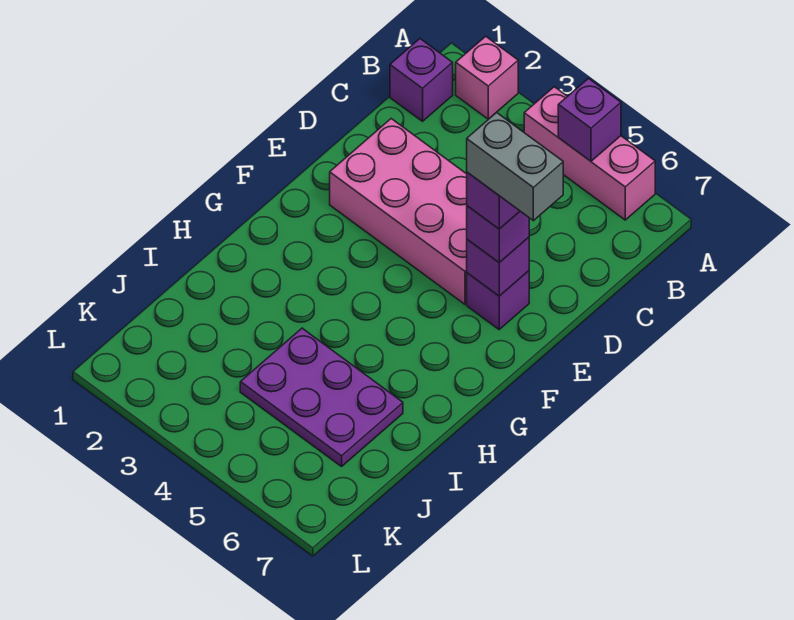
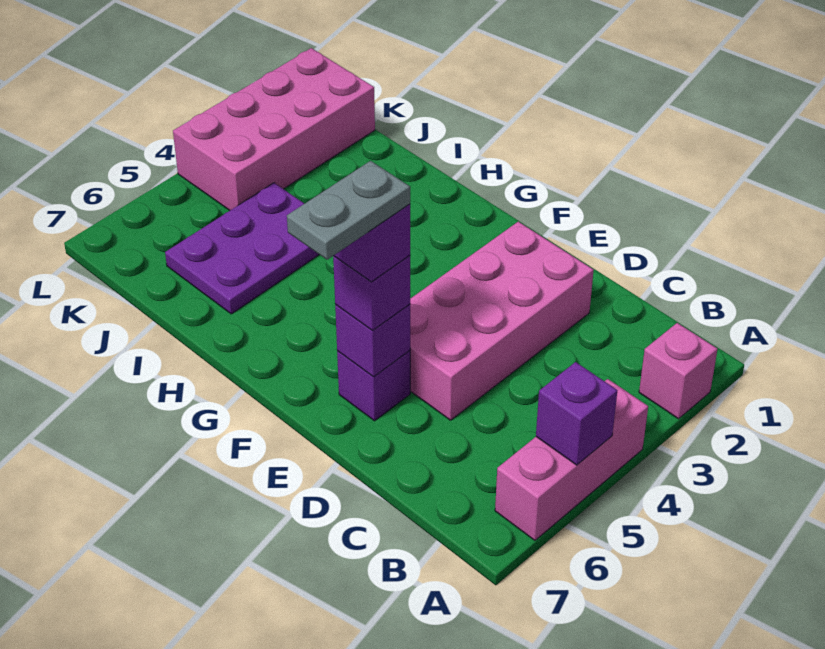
purple 1x1 brick [390,39,453,121] -> none
grey 1x2 brick [467,112,563,221] -> grey 1x2 plate [287,161,410,260]
none -> pink 2x4 brick [173,48,375,210]

